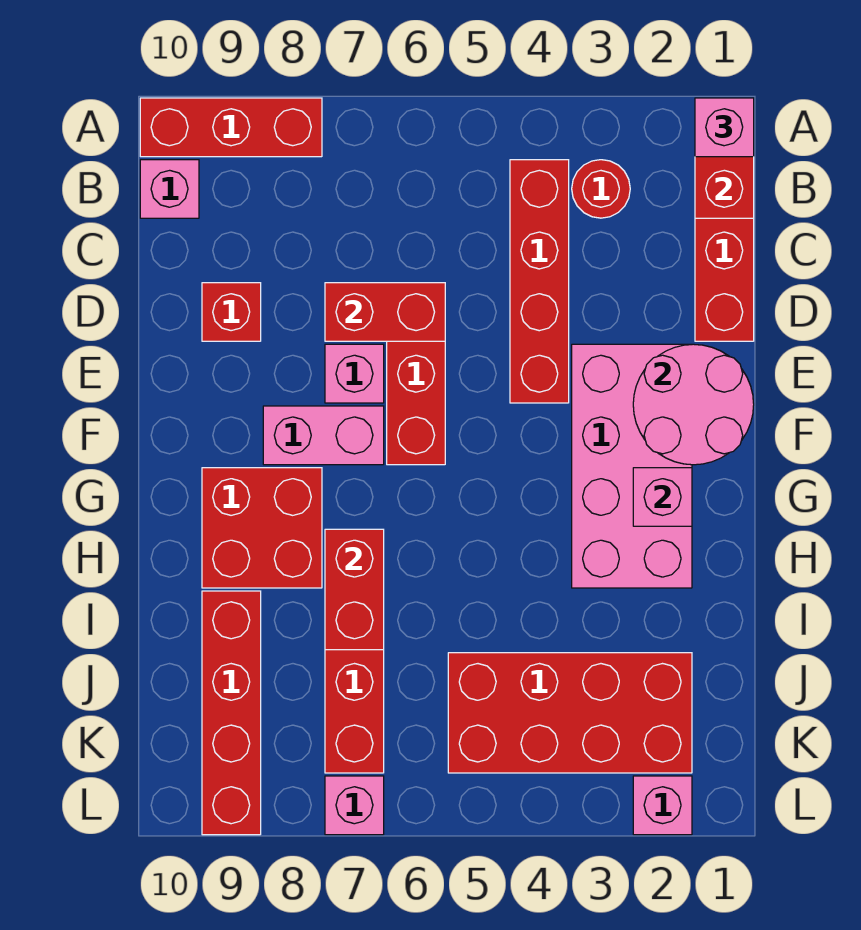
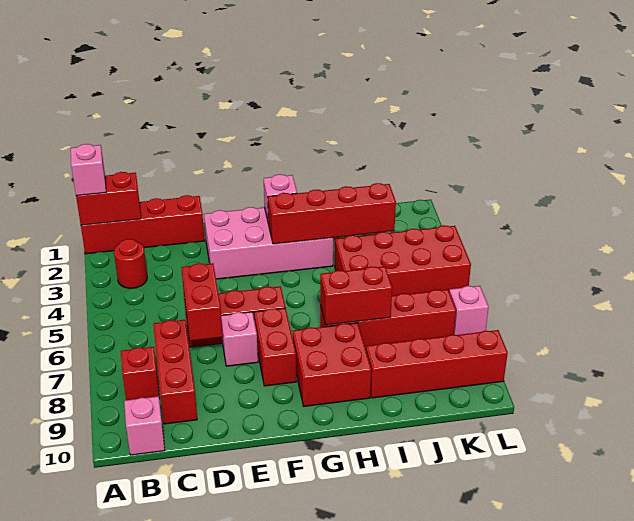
red 1x3 brick [140,98,322,157] -> red 1x3 brick moved to [153,320,197,424]
red 1x4 brick [510,160,569,403] -> red 1x4 brick moved to [268,183,396,244]
red 1x1 brick [202,283,261,341] -> red 1x1 brick moved to [121,347,160,400]
pink 2x2 round brick [633,344,754,465] -> none
pink 1x2 brick [263,406,384,465] -> red 1x2 brick [254,308,296,386]
red 2x4 brick [448,653,692,773] -> red 2x4 brick turned to [335,225,471,296]
pink 1x1 brick [633,776,692,835] -> none

